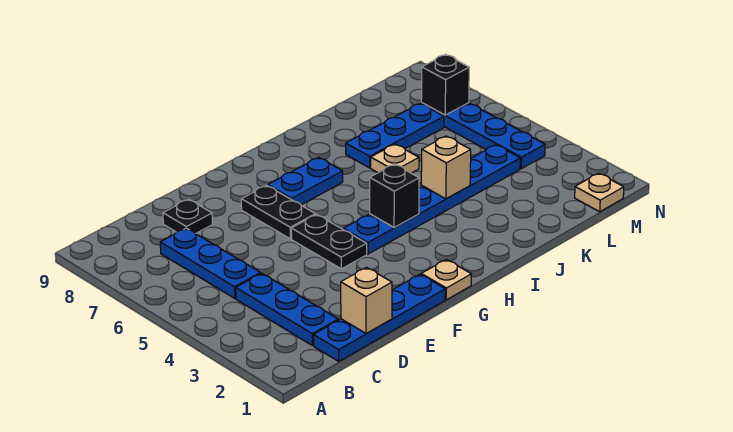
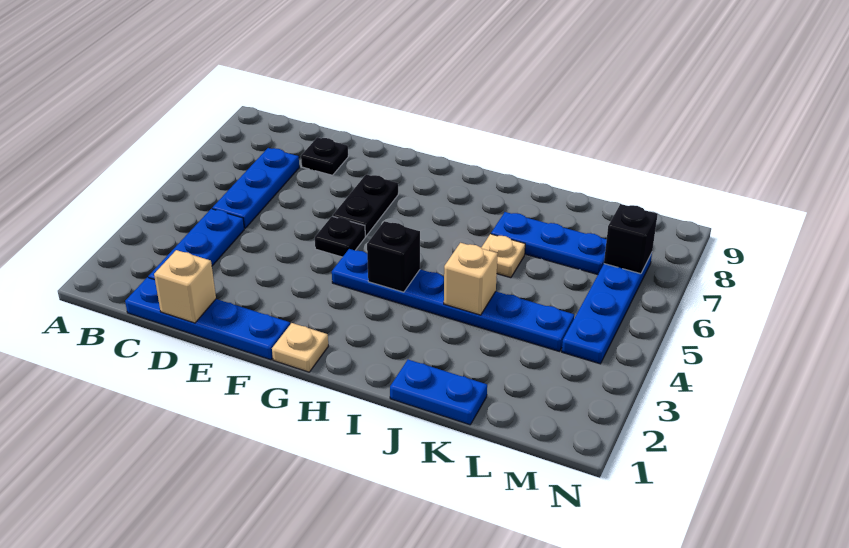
black 1x2 plate [291,214,367,269] -> black 1x1 plate [315,216,365,257]
blue 1x2 plate [268,158,343,205] -> blue 1x2 plate moved to [390,360,487,425]
tan 1x1 plate [575,173,624,212] -> none

